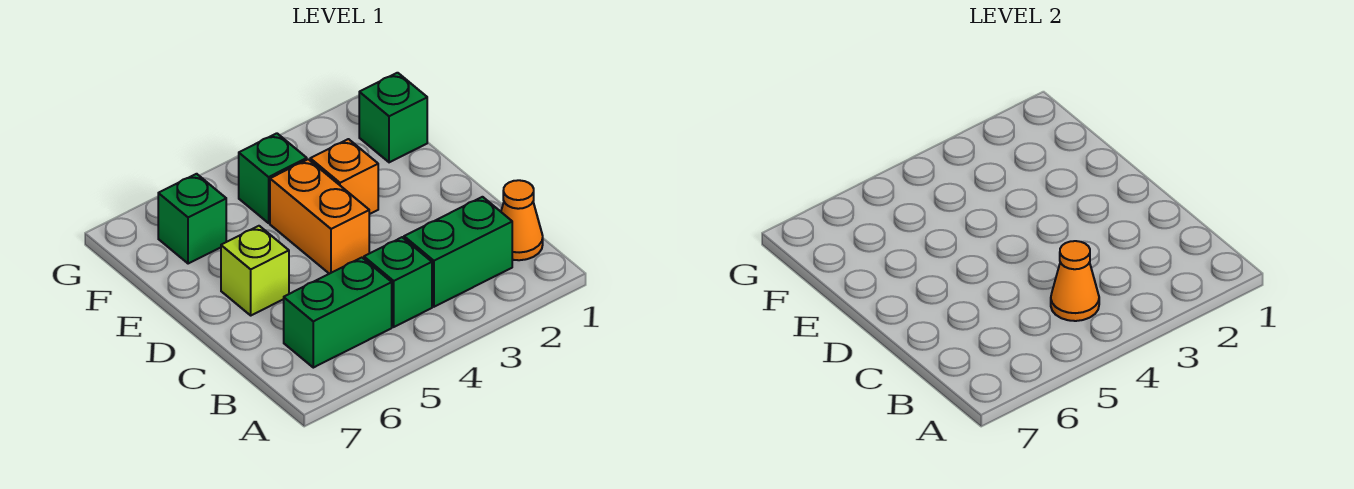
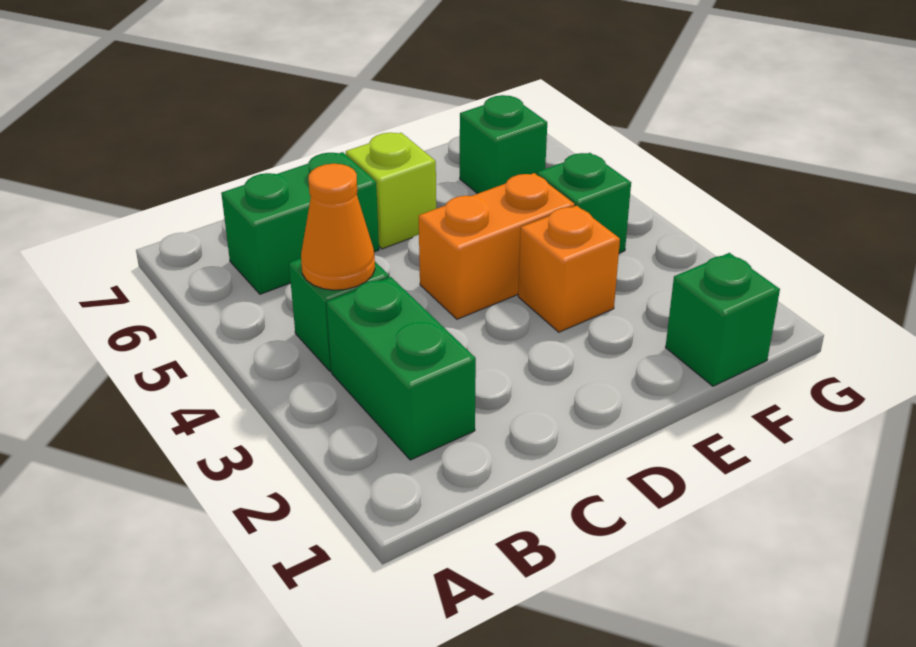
orange 1x1 cone [501,180,543,260] -> none
green 1x2 brick [284,258,392,368] -> green 1x2 brick turned to [221,152,379,294]

